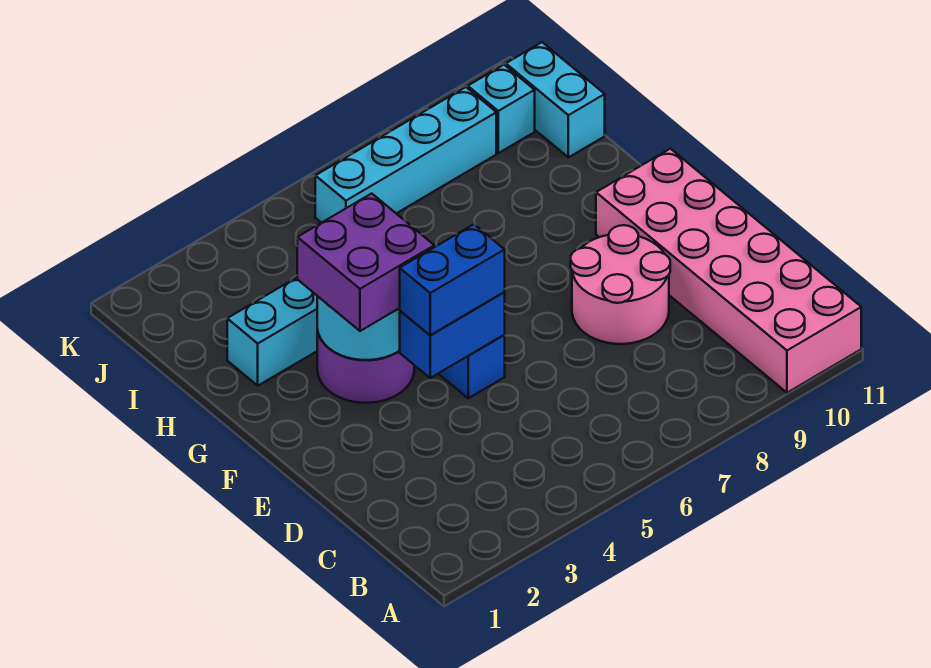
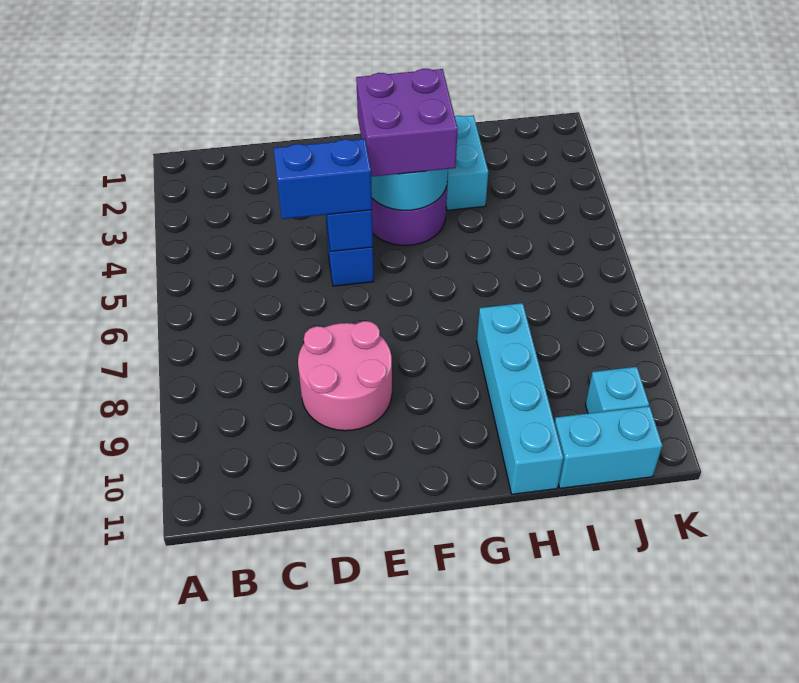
pink 2x6 brick [596,149,861,393] -> none
blue 1x2 brick [400,224,505,335] -> blue 1x2 brick turned to [274,139,372,219]
cyan 1x4 brick [315,87,496,223] -> cyan 1x4 brick moved to [477,303,563,494]

